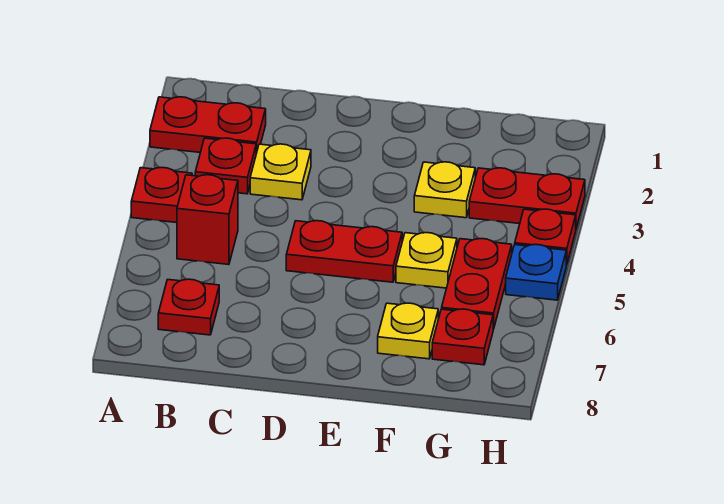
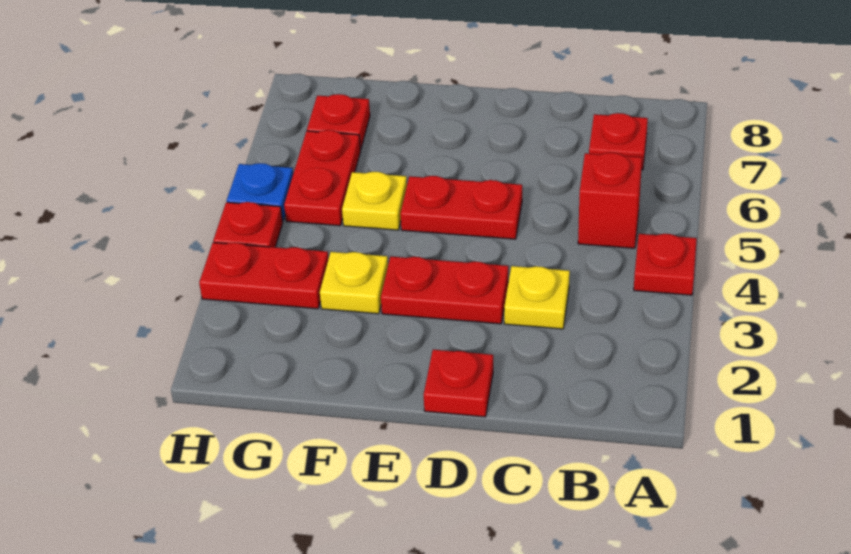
red 1x2 plate [150,97,266,153] -> red 1x2 plate moved to [381,257,508,324]
red 1x1 plate [195,138,256,194] -> red 1x1 plate moved to [424,350,493,417]
yellow 1x1 plate [378,303,438,359] -> none

